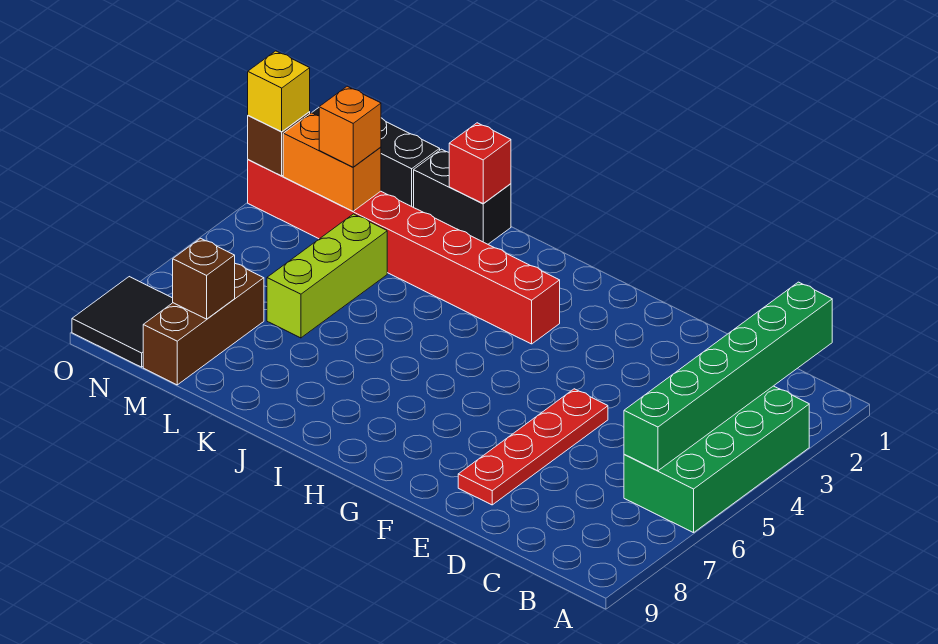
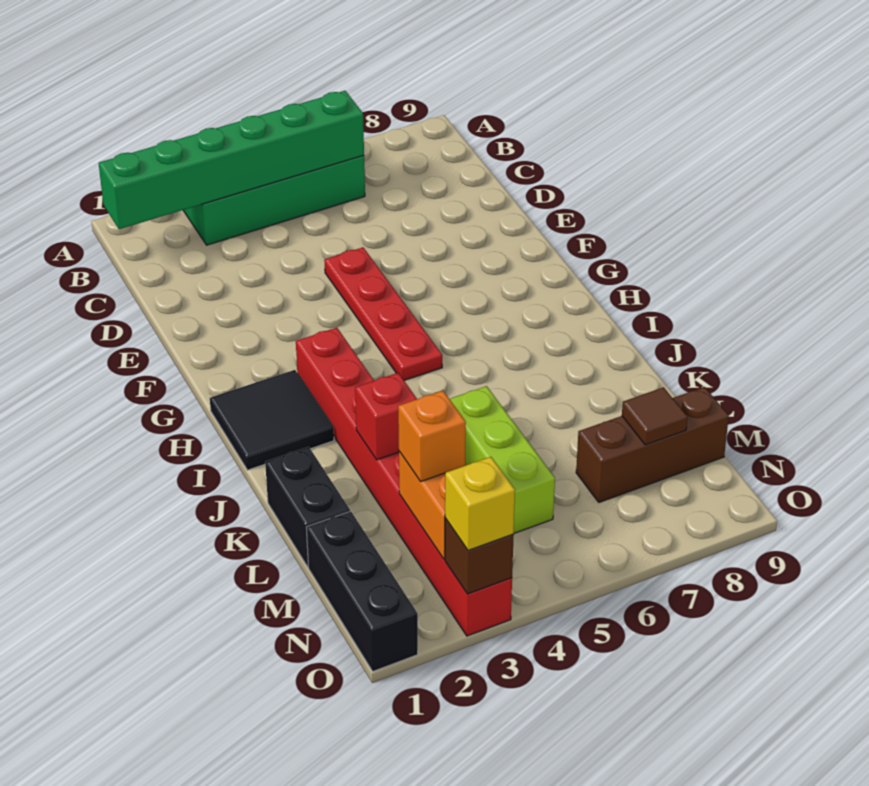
red 1x4 plate [458,389,608,505] -> red 1x4 plate turned to [324,247,442,381]
red 1x1 brick [449,123,511,204] -> red 1x1 brick moved to [355,373,417,460]
lime 1x3 brick [267,214,387,338] -> lime 1x3 brick turned to [450,386,555,533]
brown 1x1 brick [173,238,235,319] -> brown 1x1 tile [622,387,687,445]
black 2x2 tile [72,277,173,367] -> black 2x2 tile moved to [210,370,334,470]

